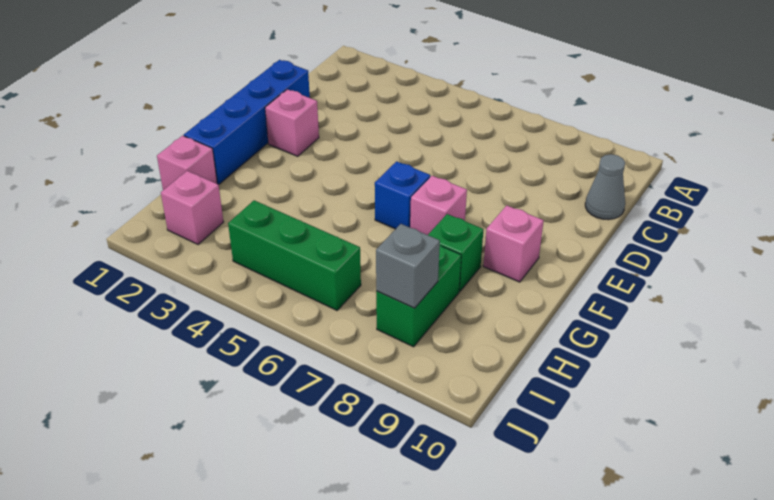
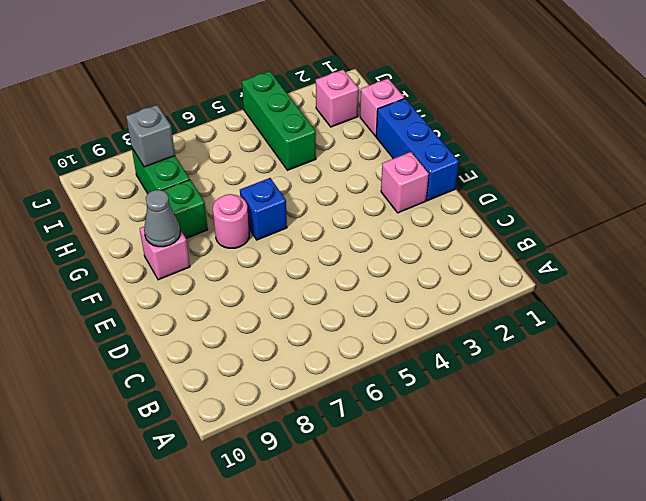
grey 1x1 cone [585,154,625,220] -> grey 1x1 cone moved to [144,190,180,247]
blue 1x4 brick [184,60,310,184] -> blue 1x3 brick [376,98,459,201]
pink 1x1 brick [410,176,467,235] -> pink 1x1 round brick [213,194,249,248]
green 1x3 brick [228,200,361,310] -> green 1x3 brick turned to [242,71,316,170]

